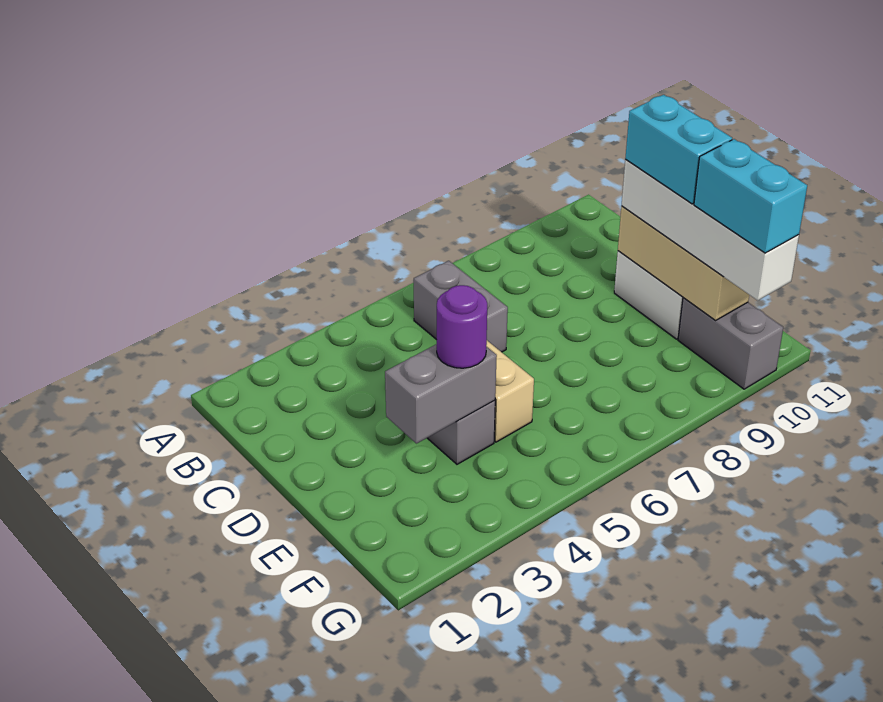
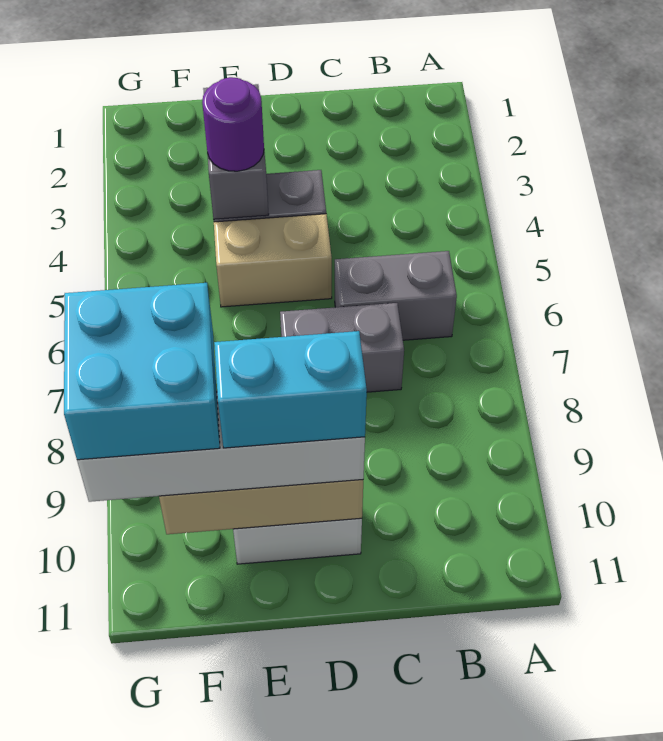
grey 1x2 brick [678,298,783,389] -> grey 1x2 brick moved to [280,303,404,392]
cyan 1x2 brick [694,139,807,253] -> cyan 2x2 brick [64,283,220,460]

